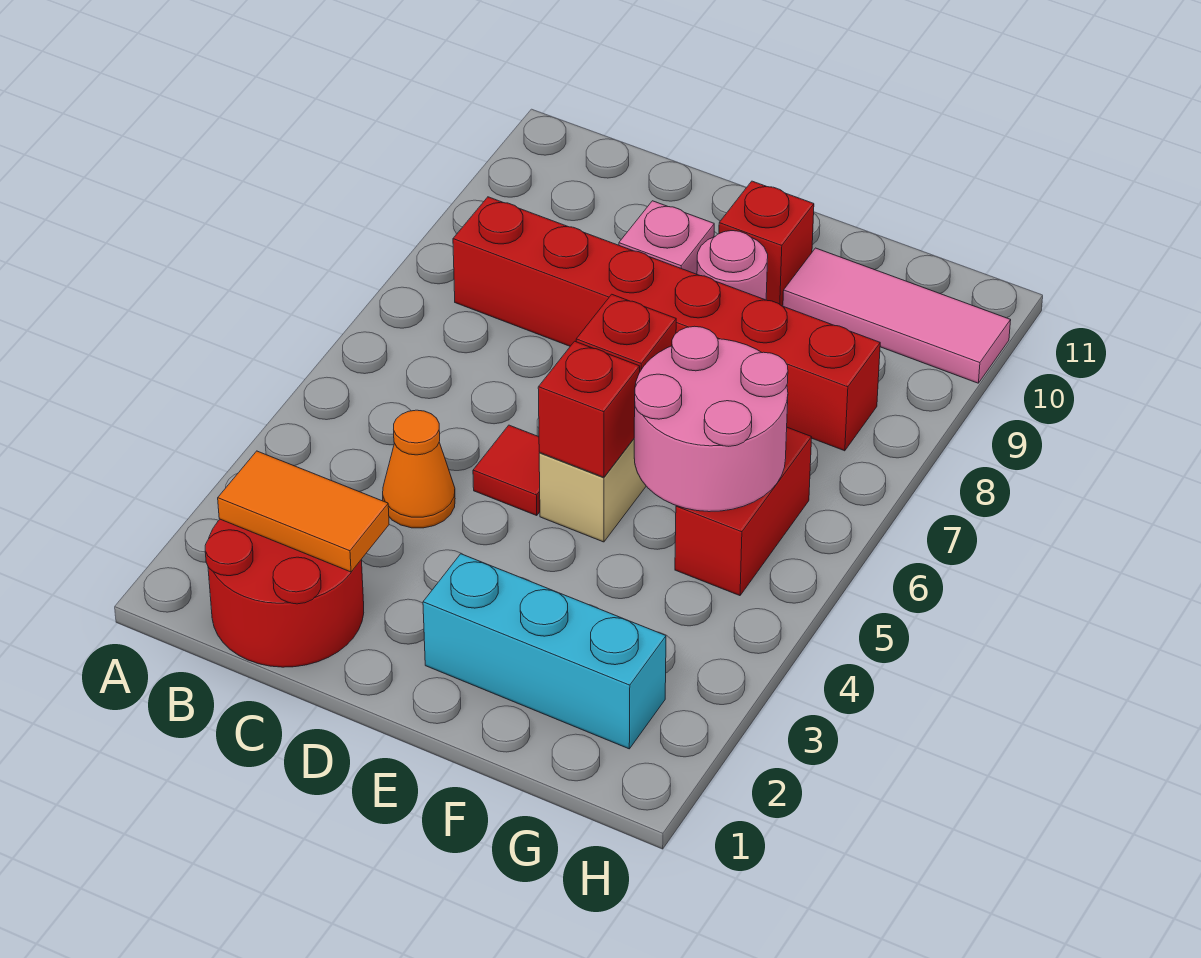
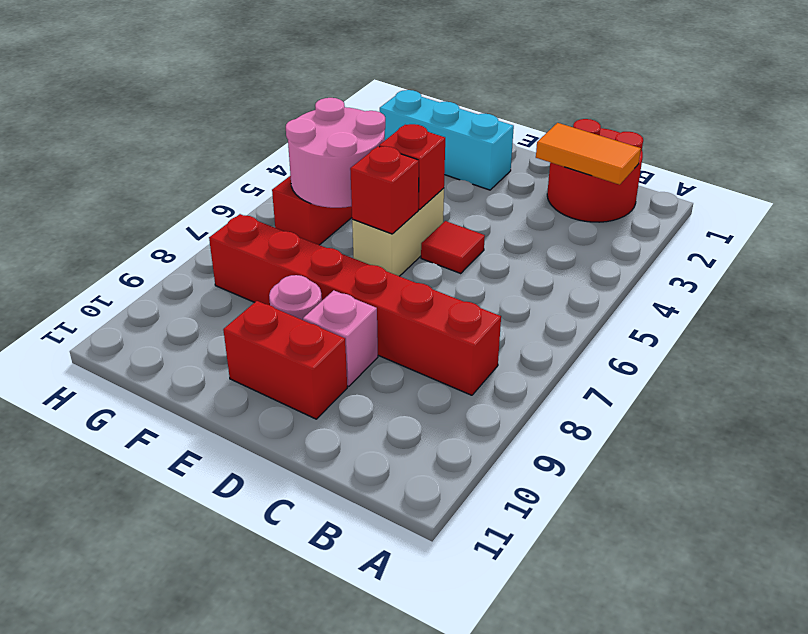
orange 1x1 cone [383,410,455,528] -> none
red 1x1 brick [719,181,814,306] -> red 1x2 brick [223,301,347,419]
pink 1x3 tile [783,248,1011,383] -> none

